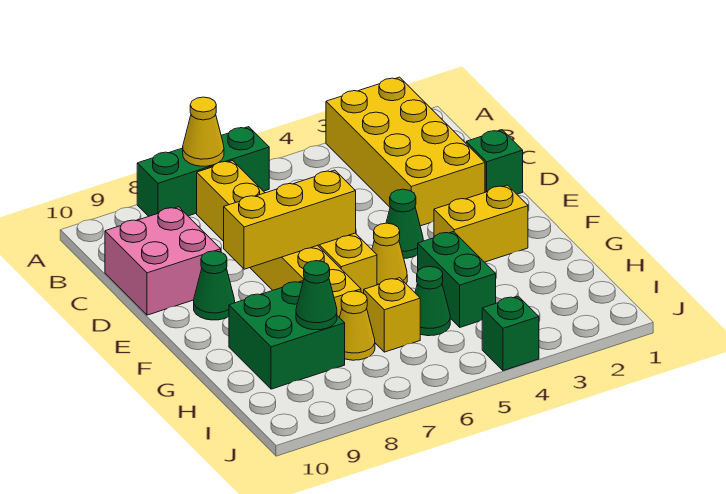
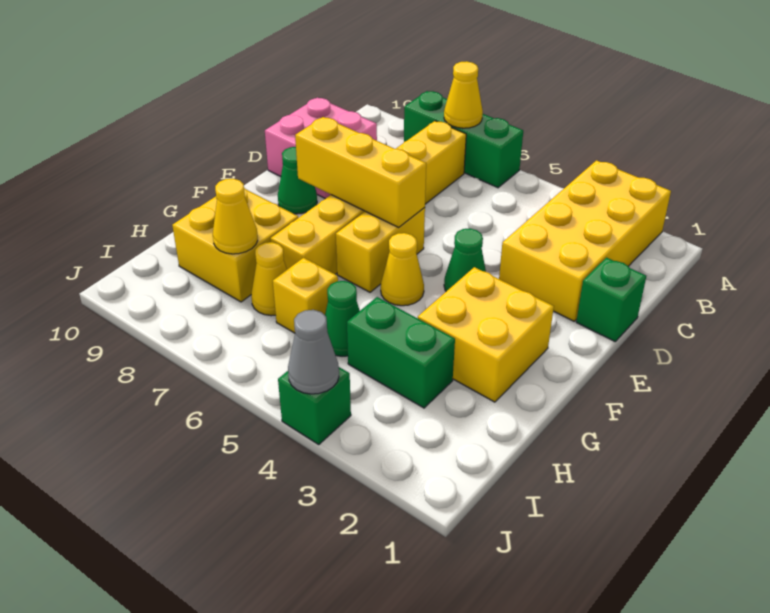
yellow 1x2 brick [434,185,528,262] -> yellow 2x2 brick [418,267,554,402]
green 1x2 brick [418,232,496,327] -> green 1x2 brick turned to [347,297,455,408]
green 2x2 brick [229,281,345,389] -> yellow 2x2 brick [172,188,298,302]
green 1x1 cone [296,261,337,330] -> yellow 1x1 cone [213,179,258,254]
none -> grey 1x1 cone [288,310,339,394]

